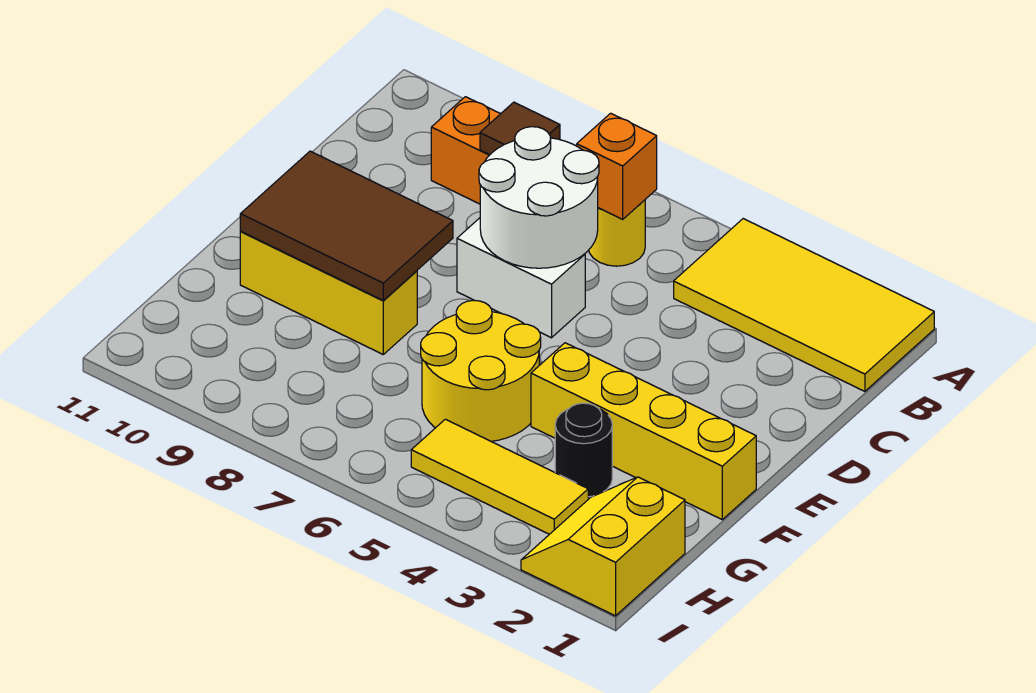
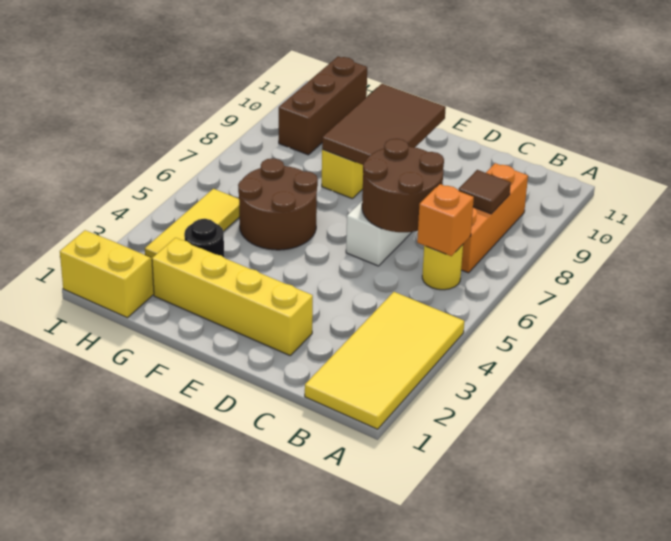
white 2x2 round brick [479,127,599,268] -> brown 2x2 round brick [362,139,444,232]
yellow 1x4 brick [531,343,756,519] -> yellow 1x4 brick turned to [152,238,313,355]
yellow 2x2 round brick [421,300,541,441] -> brown 2x2 round brick [238,158,318,250]
none -> brown 1x3 brick [279,57,367,155]

